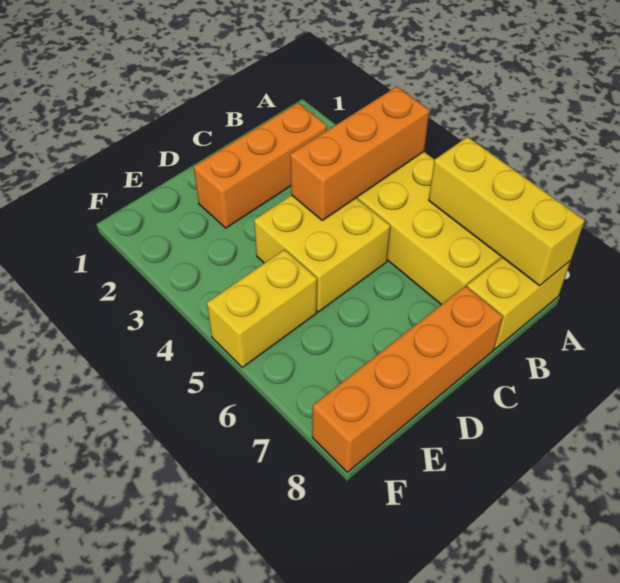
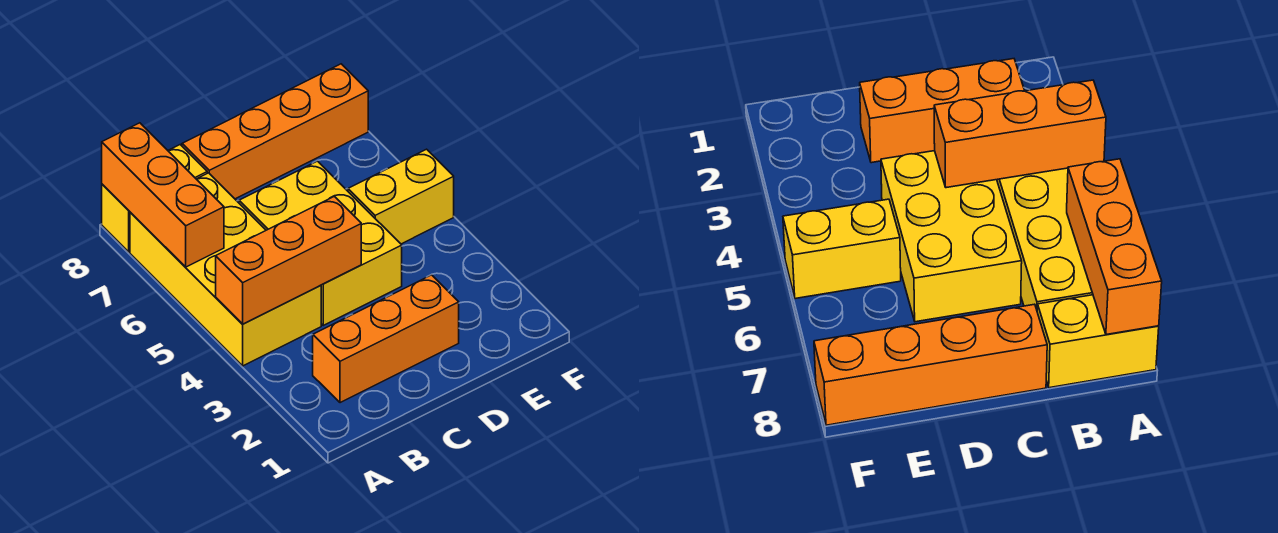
yellow 1x3 brick [429,137,585,286] -> orange 1x3 brick [102,123,224,267]
yellow 2x2 brick [254,195,390,312] -> yellow 2x3 brick [239,161,402,325]

